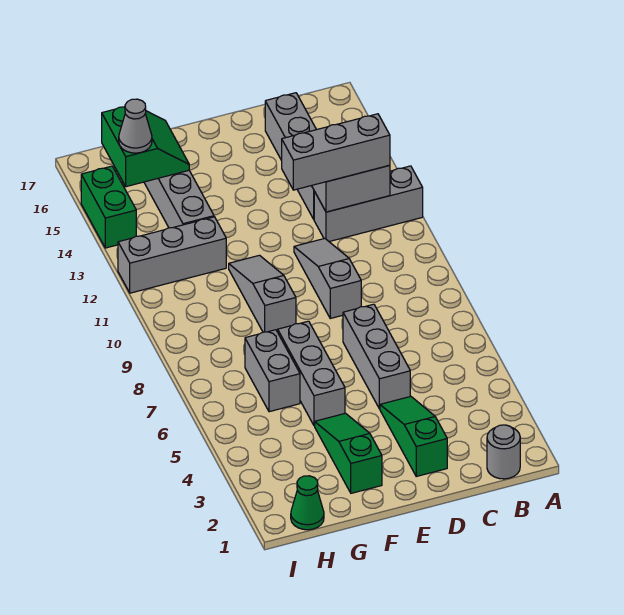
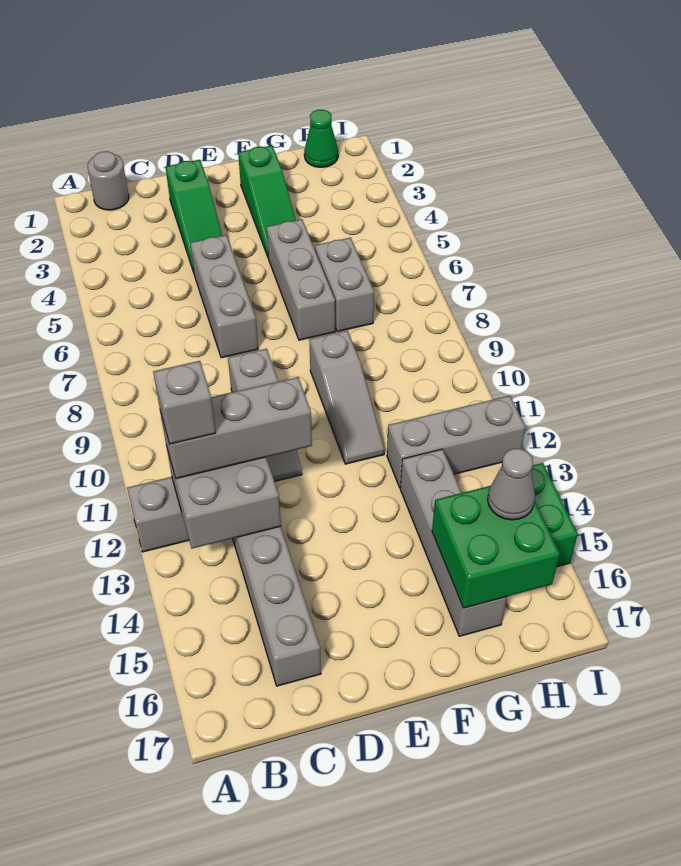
none -> grey 1x1 brick [153,361,216,444]
green 2x2 slope [102,107,189,187] -> green 2x2 brick [432,486,560,608]

